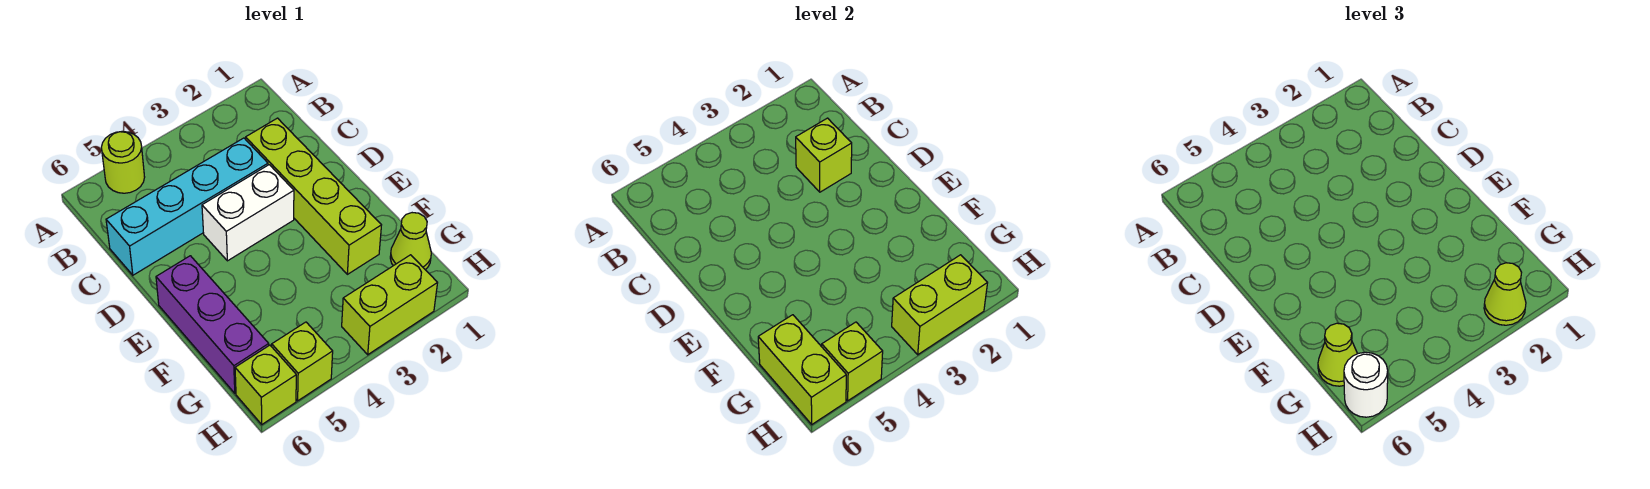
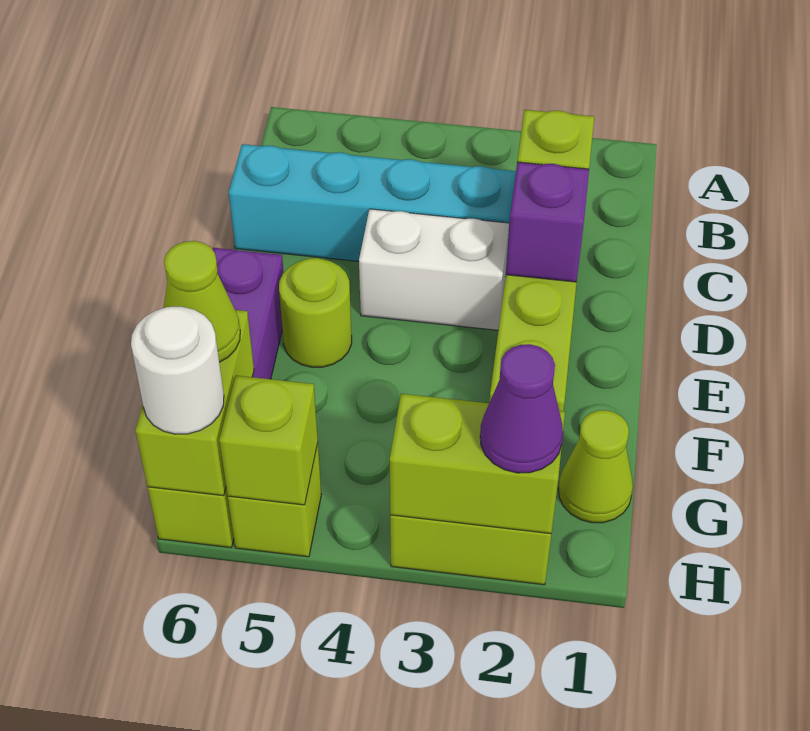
lime 1x1 round brick [101,131,145,193] -> lime 1x1 round brick moved to [279,258,352,367]
none -> purple 1x1 brick [506,162,589,282]
lime 1x1 cone [1484,263,1526,325] -> purple 1x1 cone [480,344,563,473]

